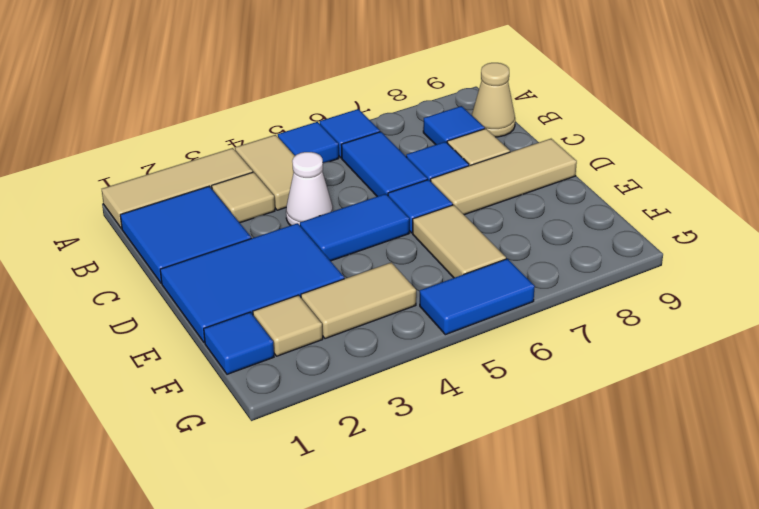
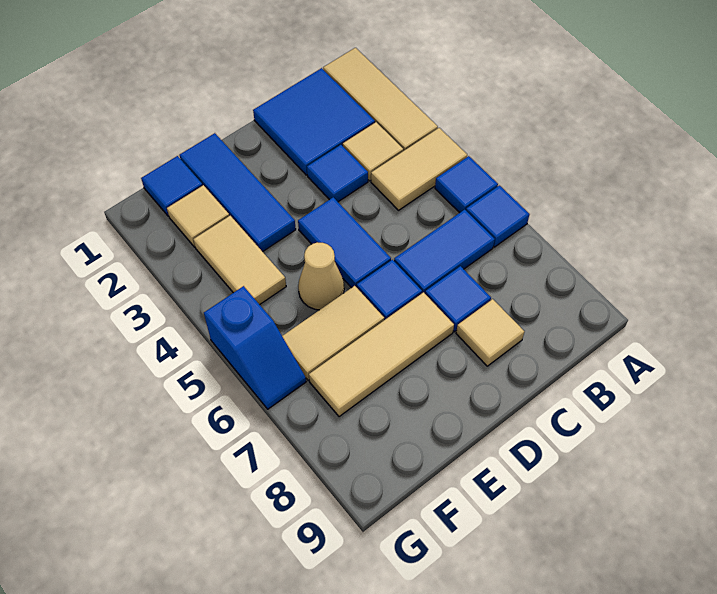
blue 1x1 tile [423,106,485,145] -> blue 1x1 tile moved to [307,145,368,202]
tan 1x1 cone [472,63,515,137] -> tan 1x1 cone moved to [298,242,344,310]
white 1x1 cone [286,152,333,225] -> none
blue 2x3 tile [160,223,344,343] -> blue 1x3 tile [180,133,296,252]
tan 1x3 tile [431,139,577,215] -> tan 1x3 tile turned to [309,292,454,417]
blue 1x2 tile [420,259,535,335] -> blue 1x2 slope [204,286,306,409]

